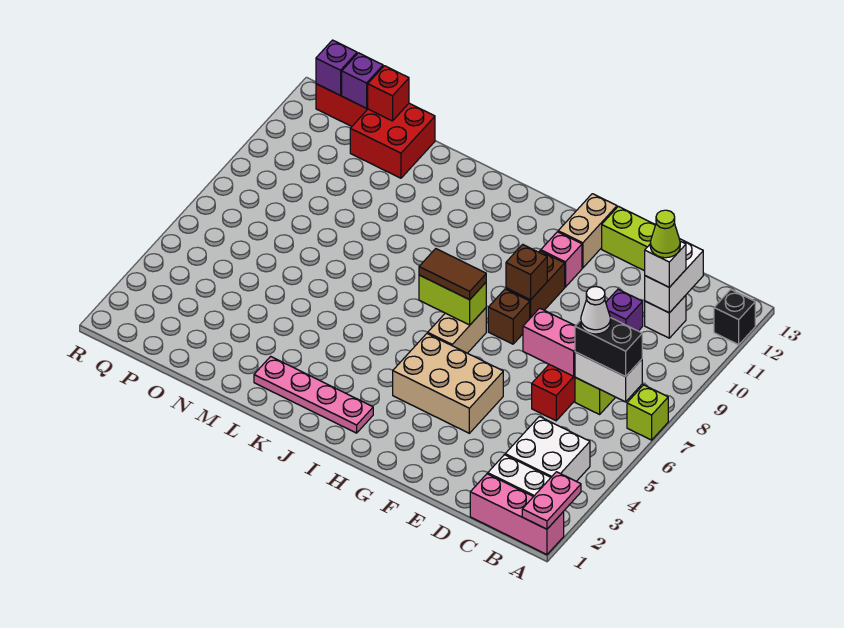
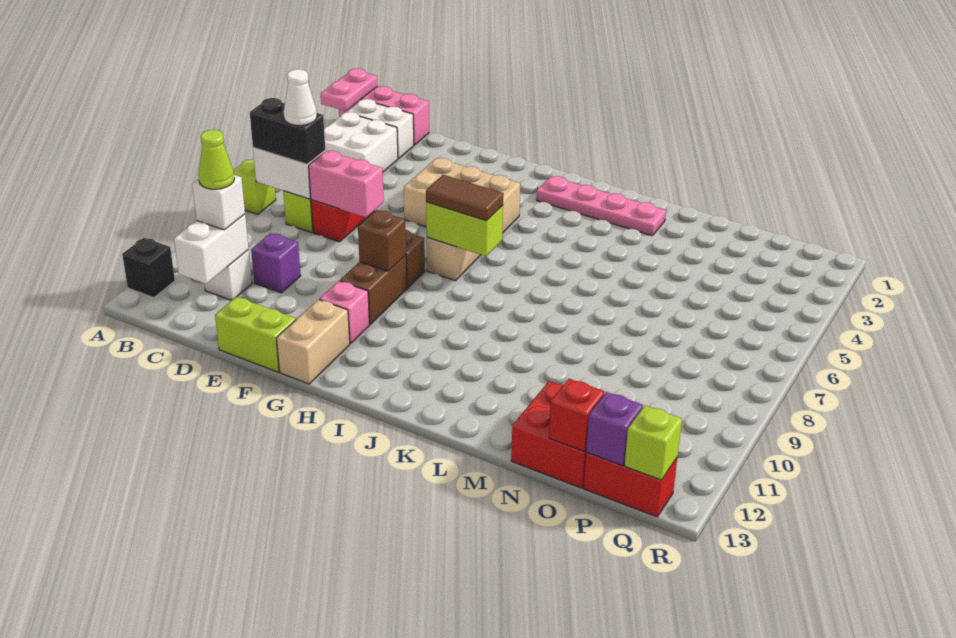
purple 1x1 brick [316,40,357,96] -> lime 1x1 brick [625,406,682,480]

